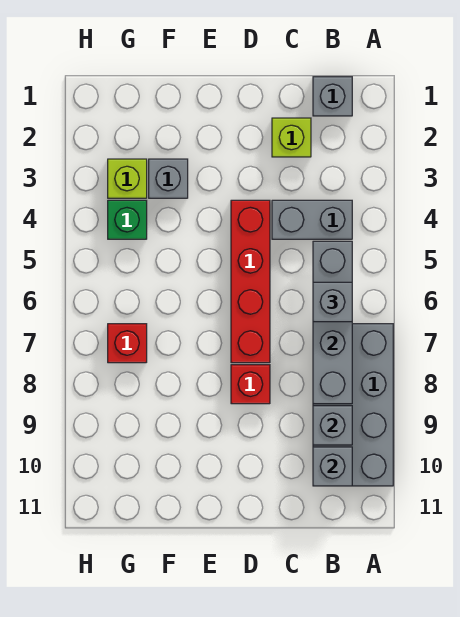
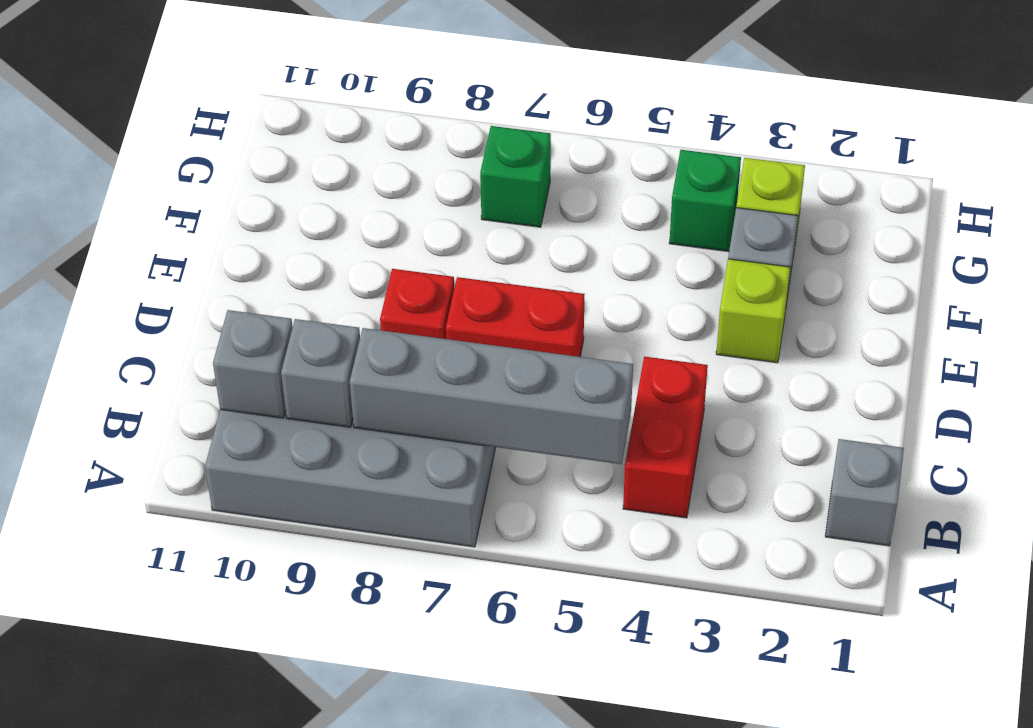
grey 1x2 brick [272,200,352,239] -> red 1x2 brick [623,357,708,518]
grey 1x1 brick [313,282,352,322] -> none
lime 1x1 brick [272,118,311,157] -> lime 1x1 brick moved to [716,259,790,363]
red 1x4 brick [231,200,270,363] -> red 1x2 brick [446,277,585,357]
red 1x1 brick [108,324,147,363] -> green 1x1 brick [480,126,551,227]

